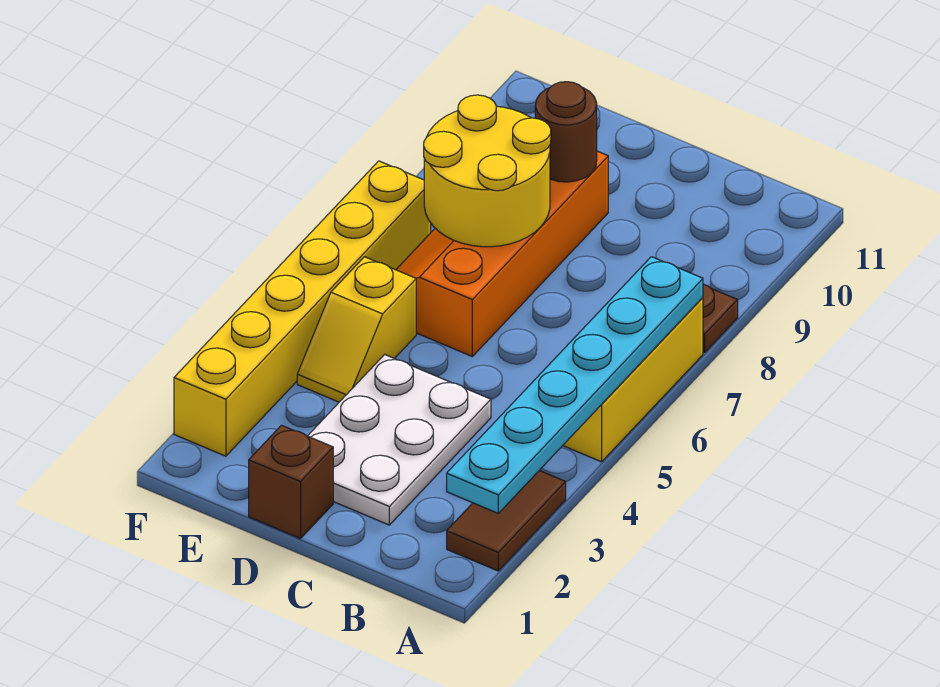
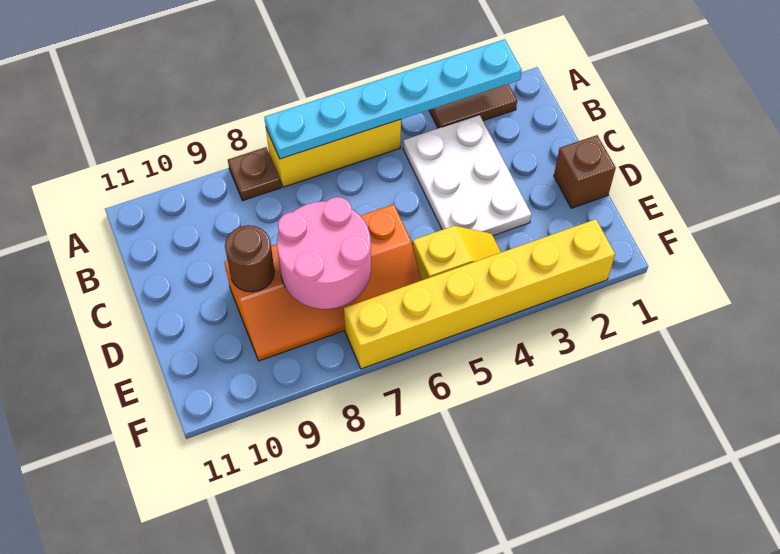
white 2x3 plate [308,355,491,525] -> white 2x3 plate turned to [403,115,531,236]
yellow 2x2 round brick [424,95,551,247] -> pink 2x2 round brick [277,197,371,309]

